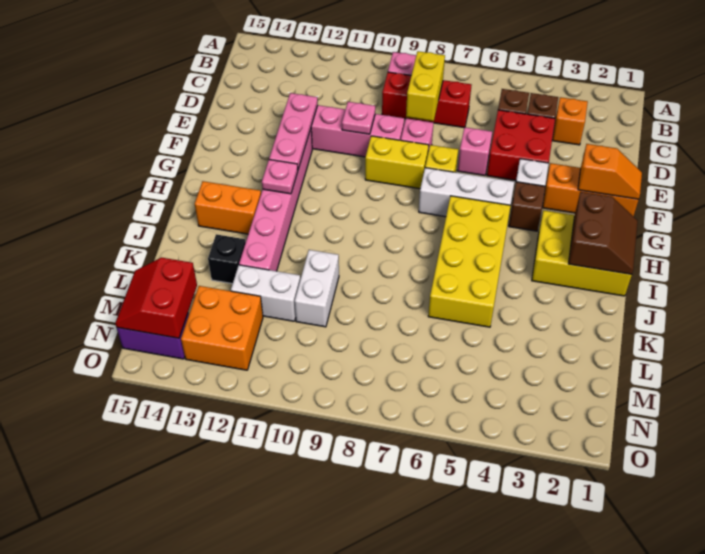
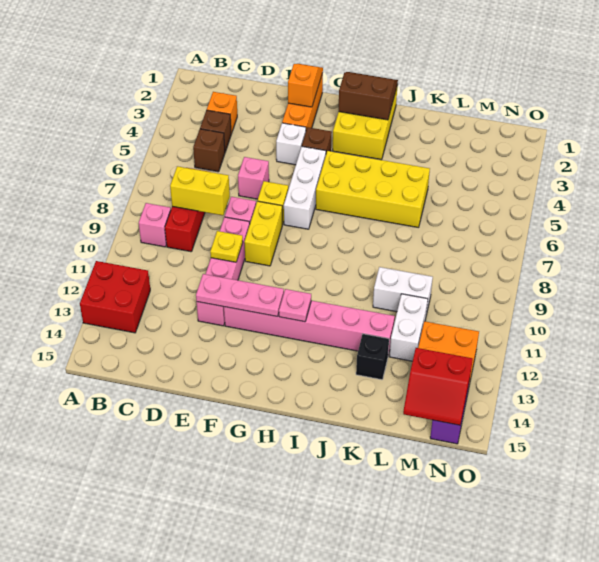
red 2x2 brick [487,110,555,180] -> red 2x2 brick moved to [80,261,150,333]
pink 1x1 plate [342,102,375,134] -> yellow 1x1 plate [210,231,243,262]
orange 1x2 brick [195,181,261,234] -> none

